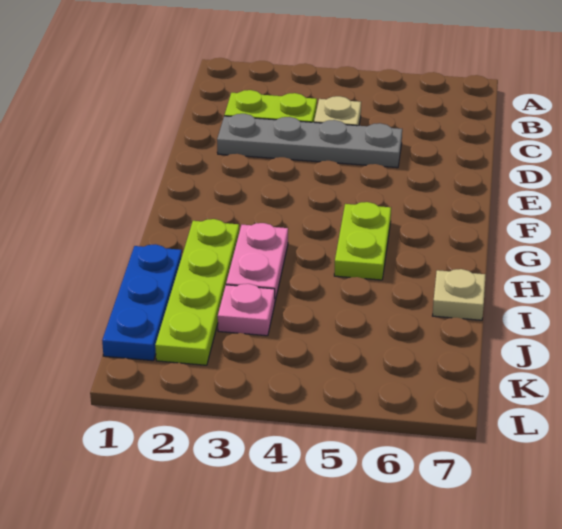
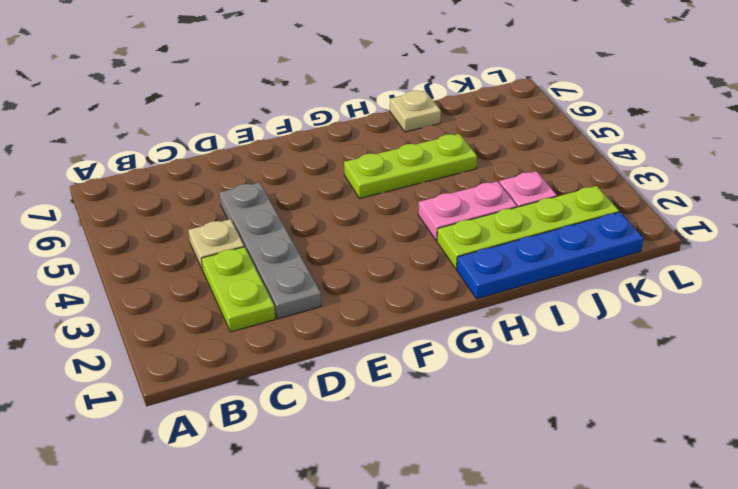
lime 1x2 plate [334,202,391,280] -> lime 1x3 plate [344,134,477,198]
blue 1x3 plate [102,244,182,361] -> blue 1x4 plate [457,212,643,299]

